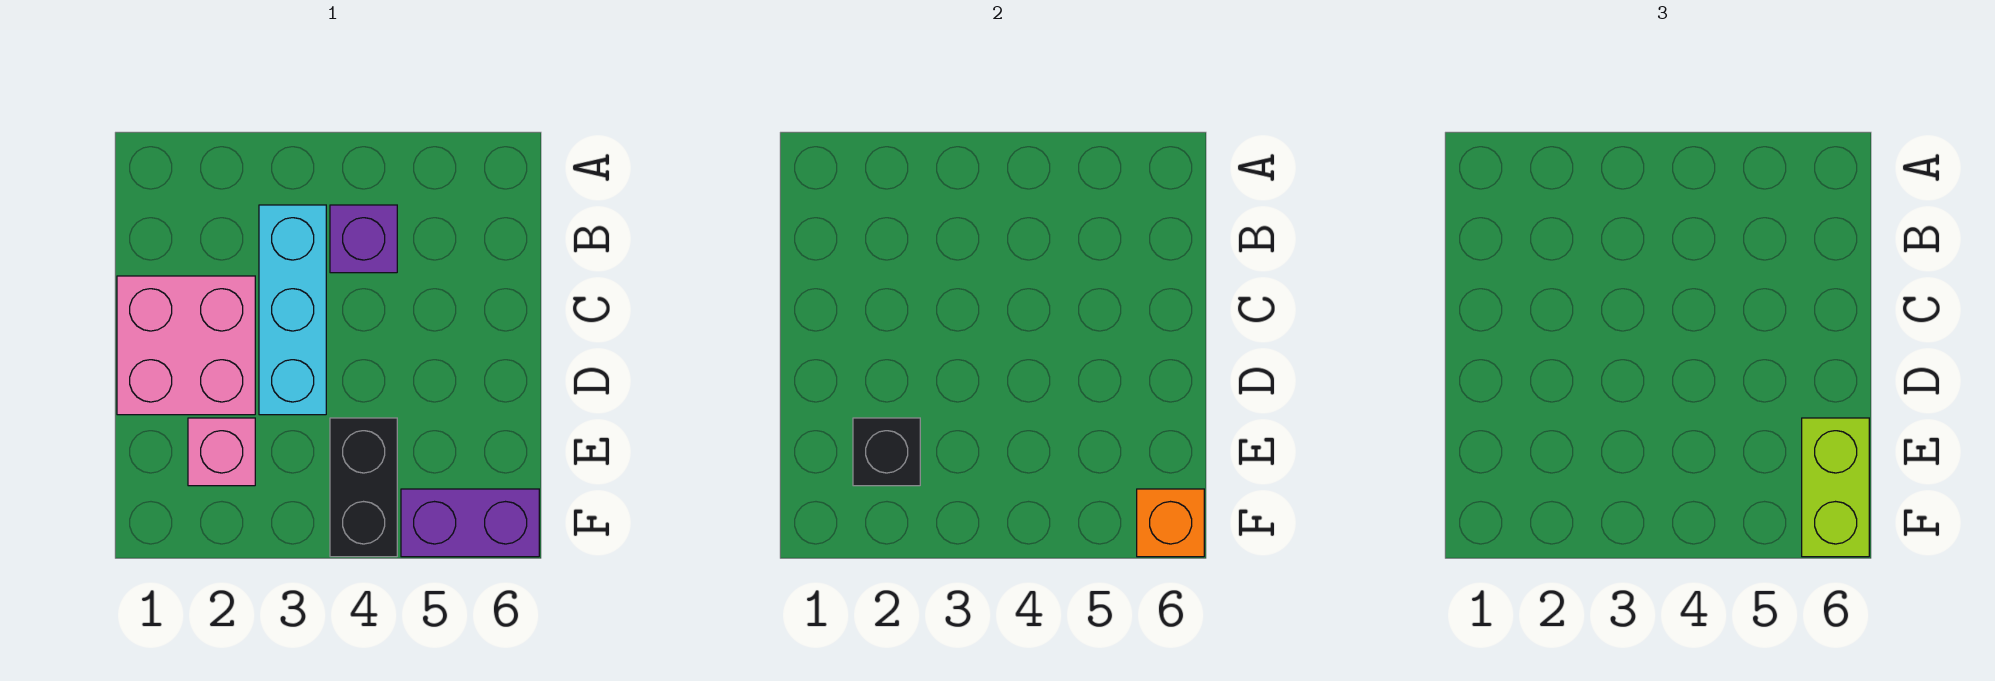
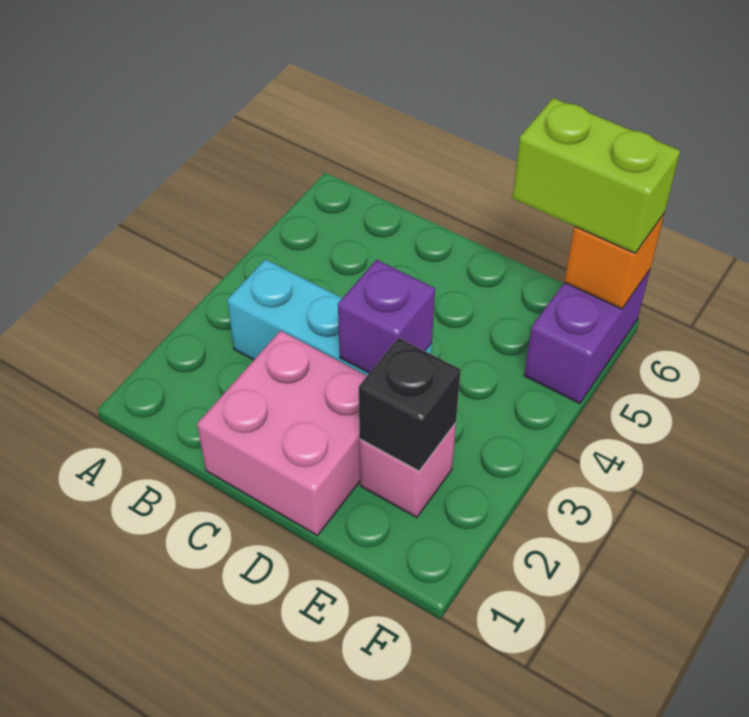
purple 1x1 brick [330,205,397,273] -> purple 1x1 brick moved to [338,260,435,373]
black 1x2 brick [330,418,397,557] -> none

